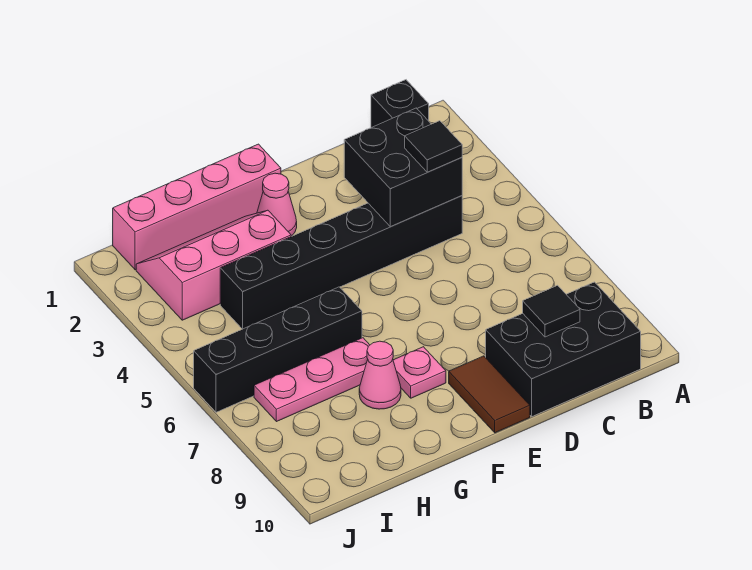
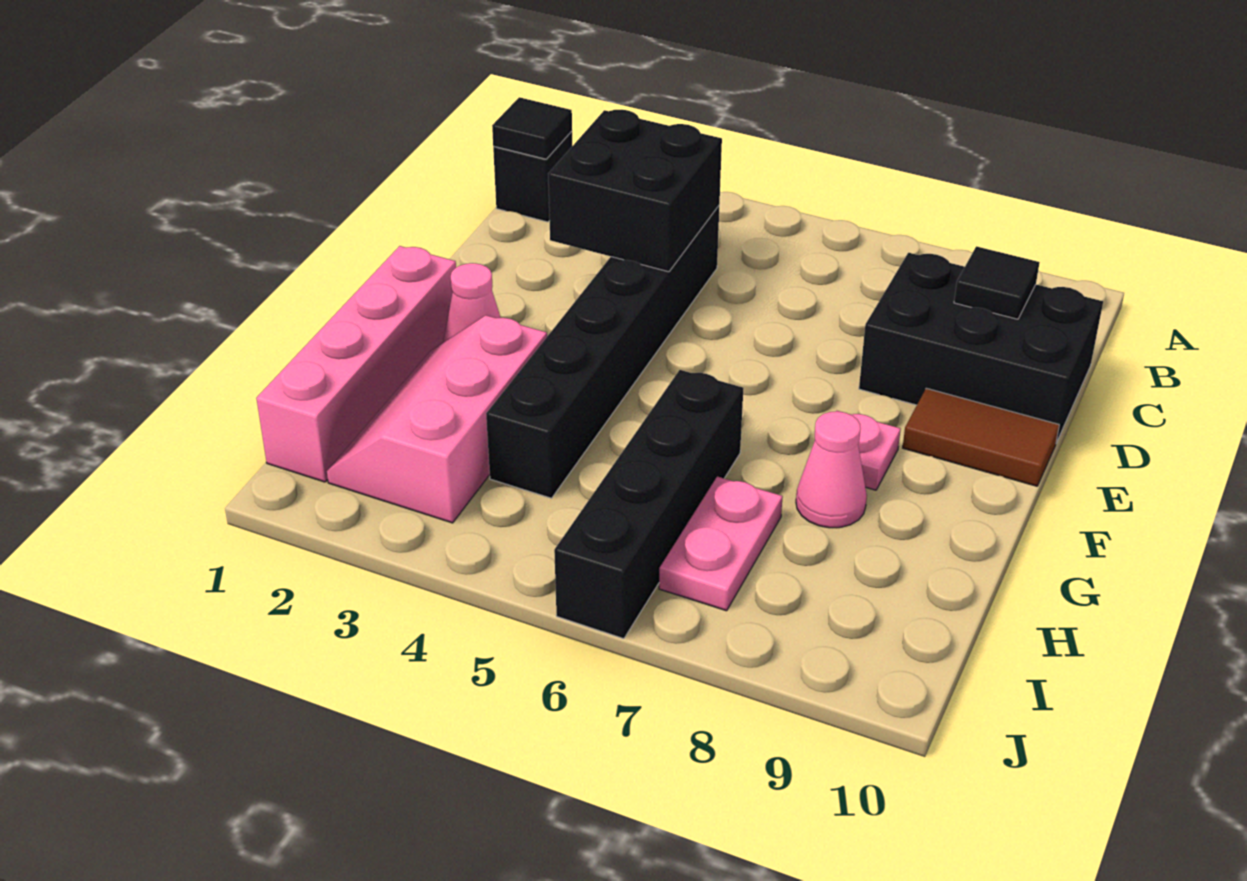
black 2x3 brick [486,282,641,416] -> black 2x3 brick turned to [859,253,1103,443]
black 1x1 tile [405,121,462,172] -> black 1x1 tile moved to [492,97,572,159]
pink 1x3 plate [254,338,369,422] -> pink 1x2 plate [659,476,783,611]

